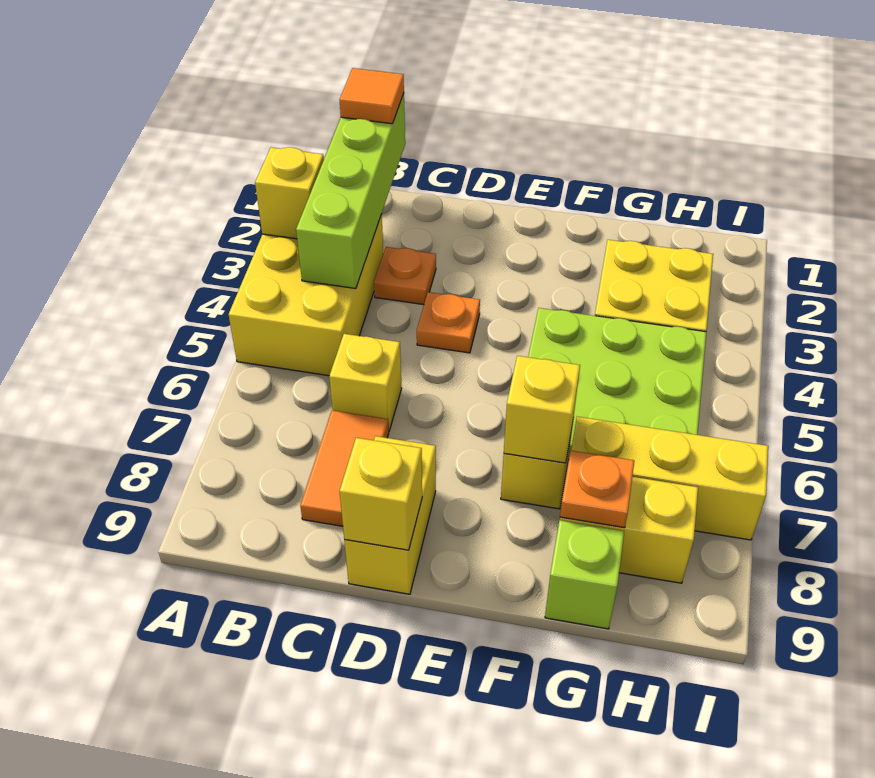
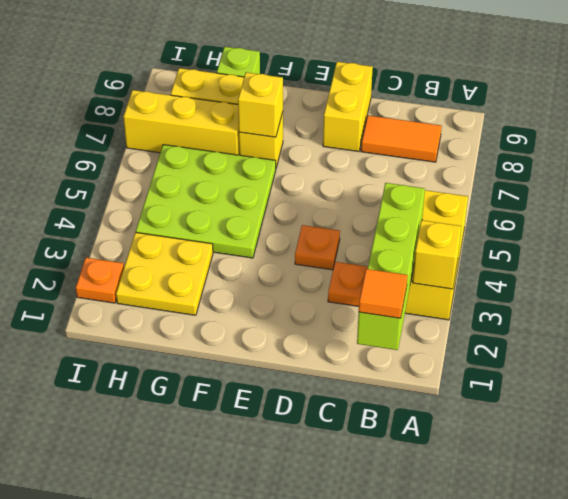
yellow 1x1 brick [329,334,402,431] -> none
orange 1x2 tile [300,410,389,526] -> orange 1x2 tile turned to [361,115,442,162]
yellow 1x1 brick [340,438,422,550] -> none
orange 1x1 plate [560,451,634,528] -> orange 1x1 plate moved to [76,258,124,303]

